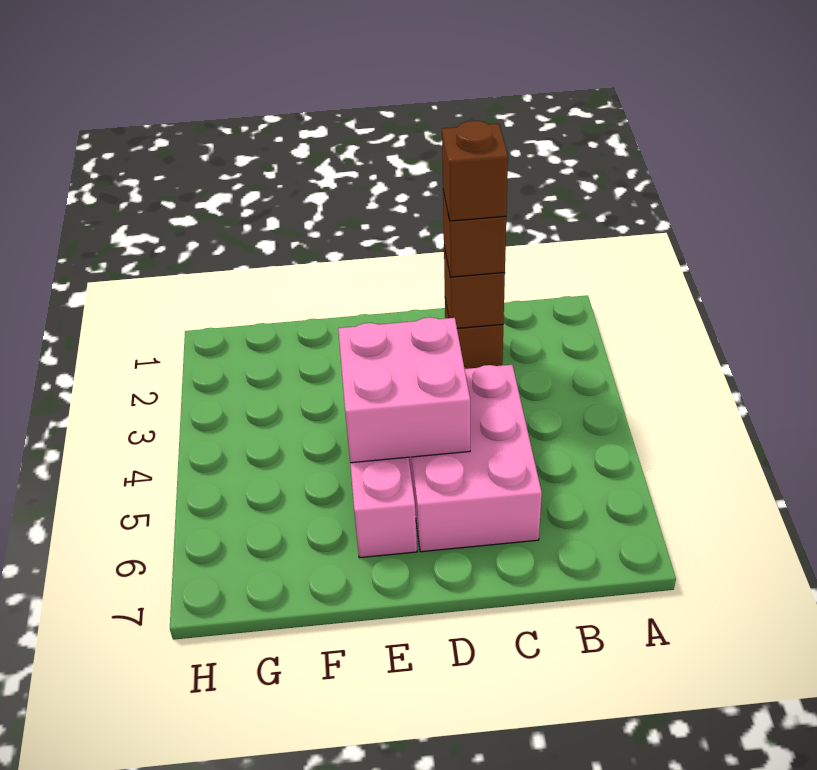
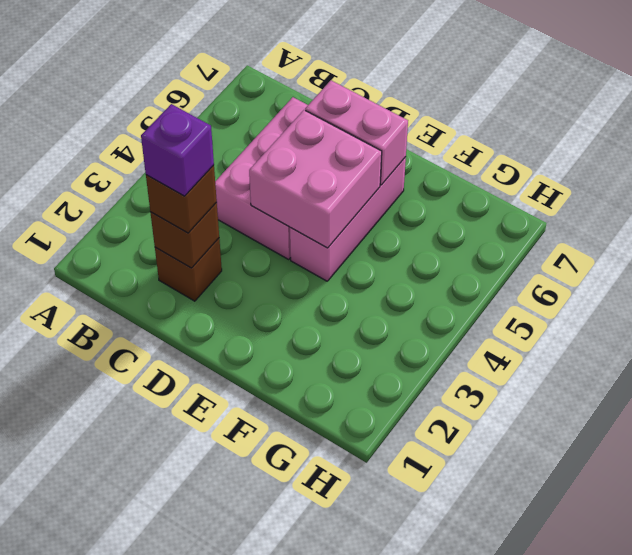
brown 1x1 brick [442,121,508,221] -> purple 1x1 brick [141,104,214,196]
none -> pink 1x2 brick [305,80,408,185]

